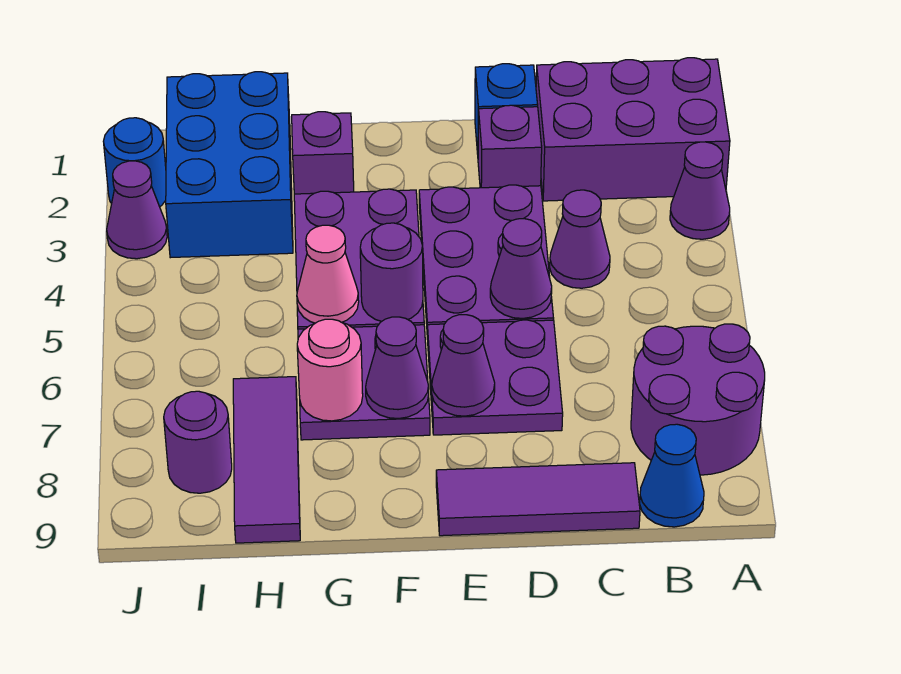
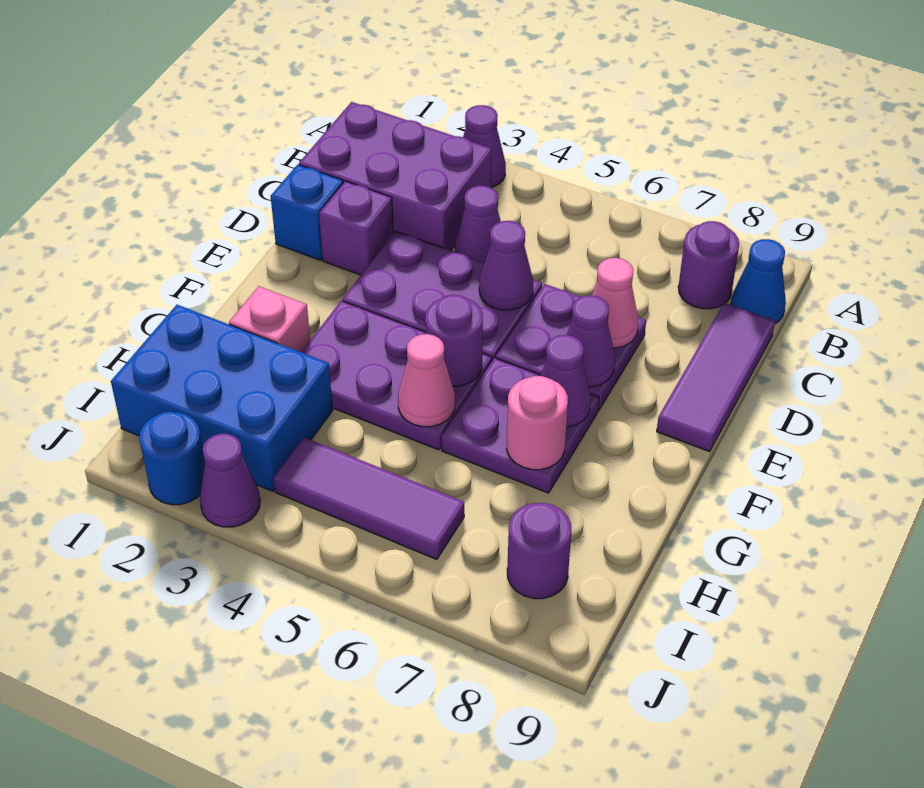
purple 2x3 brick [536,58,730,201] -> purple 2x3 brick turned to [299,102,492,250]
purple 2x2 round brick [631,324,765,475] -> purple 1x1 round brick [678,221,739,309]
none -> pink 1x1 cone [592,258,638,348]
purple 1x1 brick [292,112,354,194] -> pink 1x1 brick [229,286,310,352]
purple 1x3 tile [233,377,300,543] -> purple 1x3 tile moved to [274,437,464,560]

